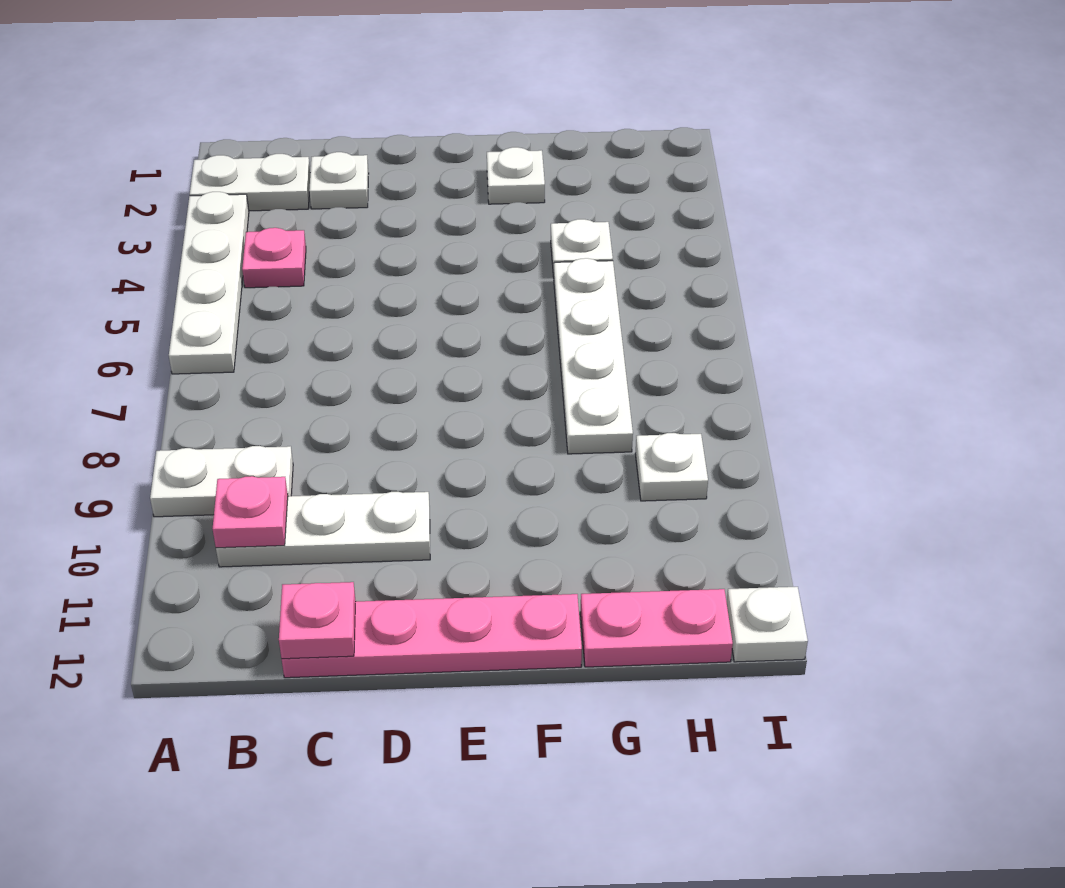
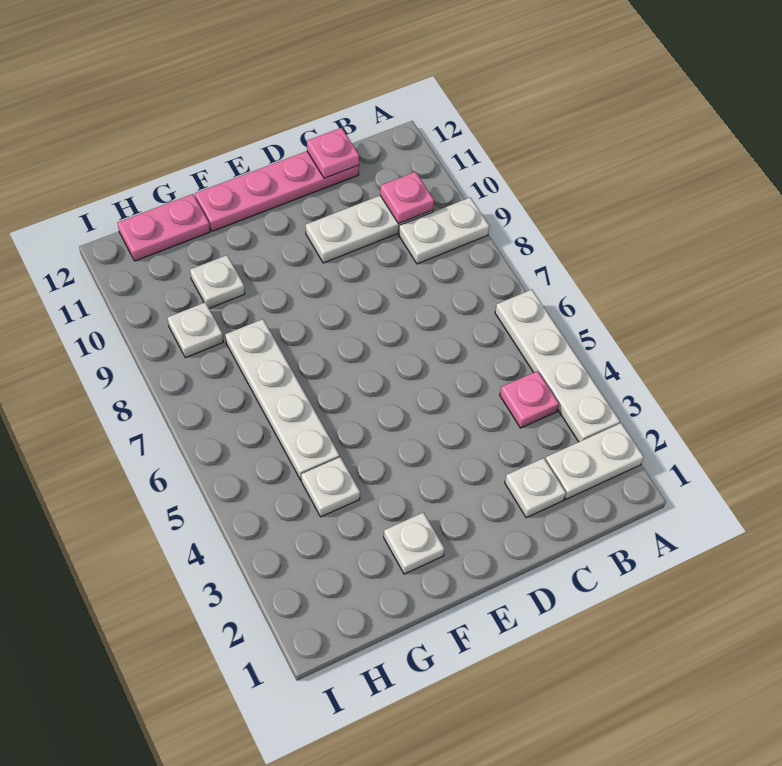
white 1x1 plate [727,587,808,662] -> white 1x1 plate moved to [190,255,245,308]

